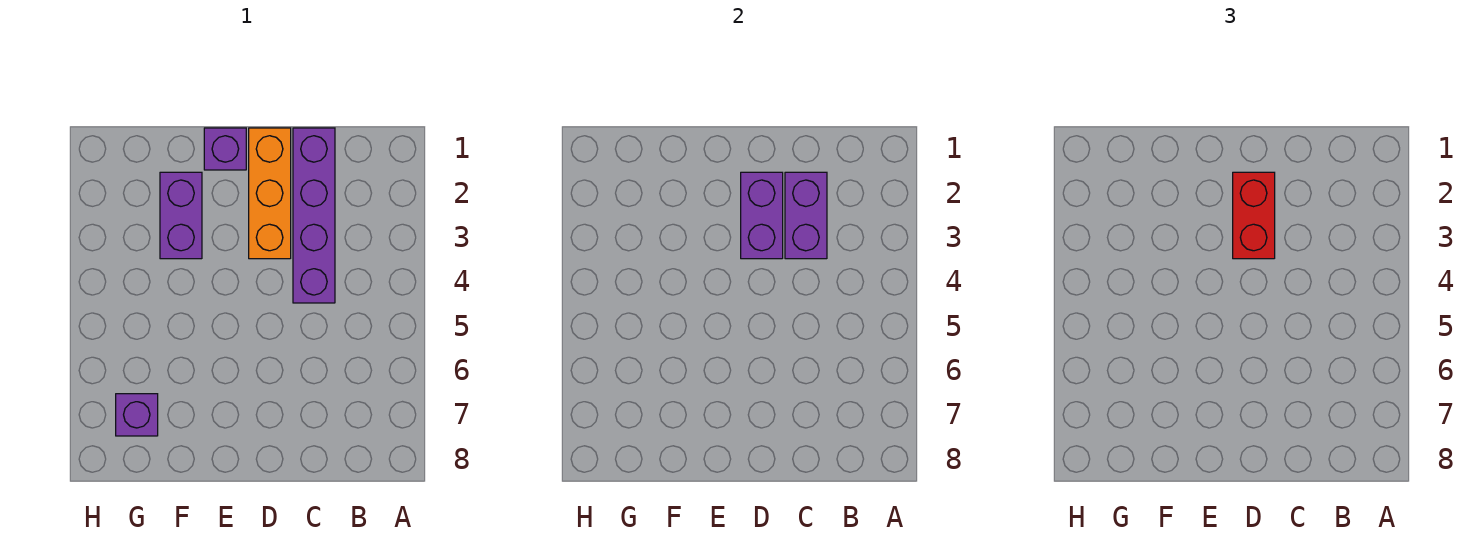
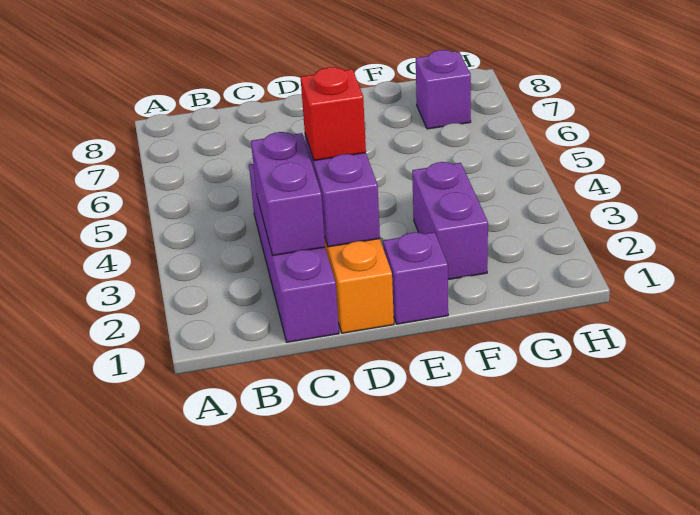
red 1x2 brick [1233,172,1275,259] -> red 1x1 brick [301,67,366,161]

